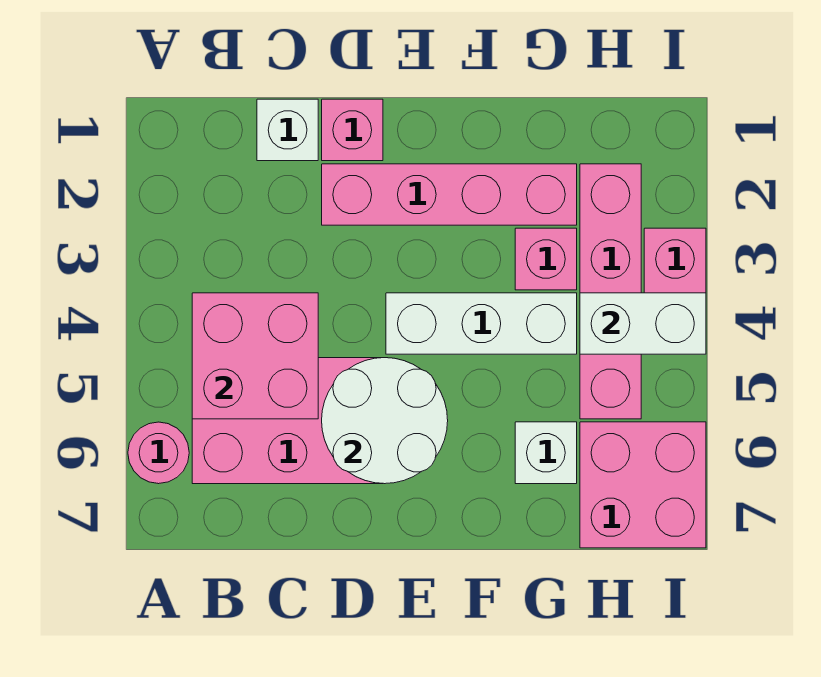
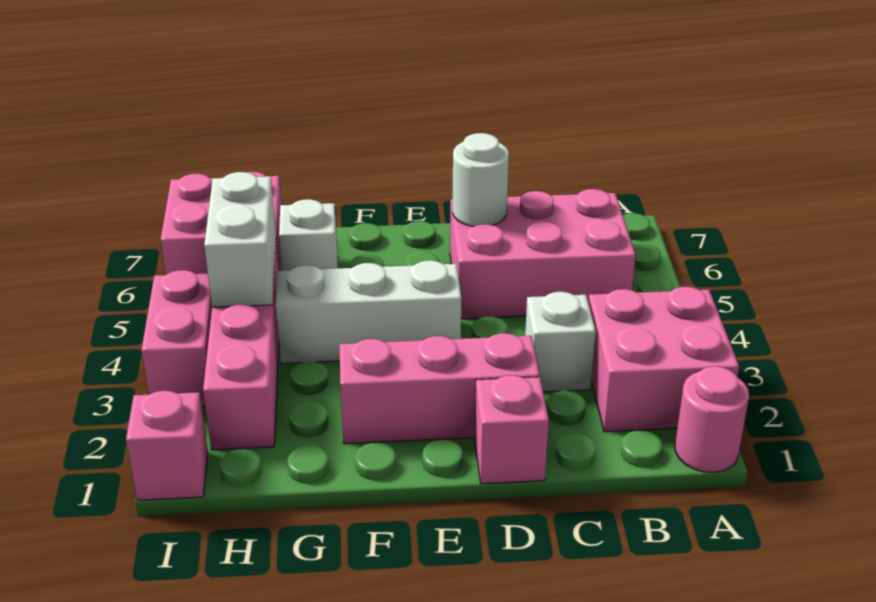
pink 1x1 round brick [128,422,189,484] -> pink 1x1 round brick moved to [675,366,749,472]
pink 2x2 brick [192,293,318,419] -> pink 2x2 brick moved to [588,287,739,432]
white 1x1 brick [257,99,318,161] -> white 1x1 brick moved to [525,292,596,392]
pink 1x4 brick [322,164,577,225] -> pink 1x3 brick [340,333,540,444]
white 2x2 round brick [322,358,448,484] -> white 1x1 round brick [452,133,509,226]
pink 1x1 brick [515,228,577,290] -> pink 1x1 brick moved to [126,391,208,500]
white 1x2 brick [580,293,706,354] -> white 1x2 brick turned to [204,172,276,307]

